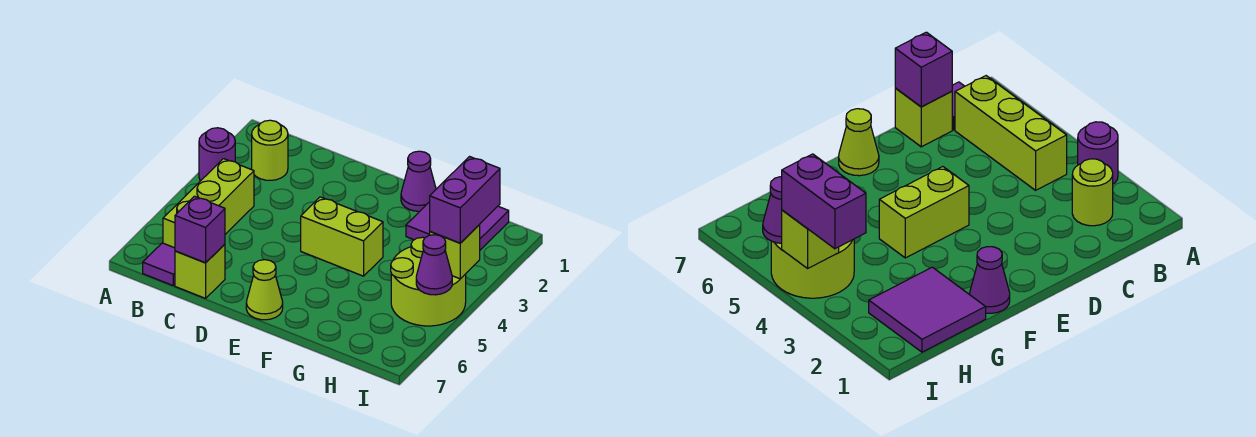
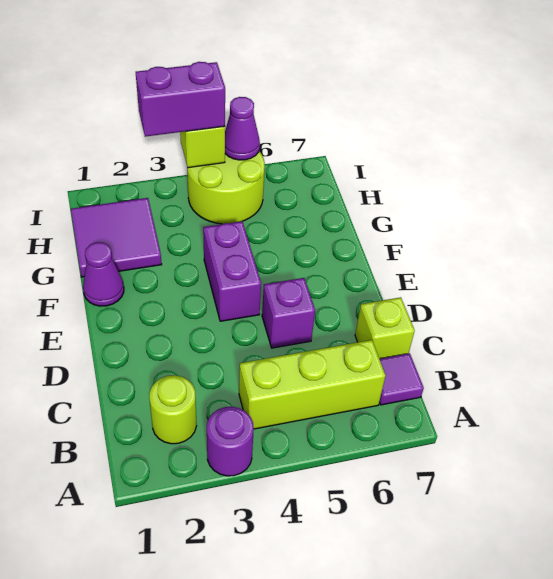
purple 1x1 brick [175,196,225,263] -> purple 1x1 brick moved to [262,278,315,348]
lime 1x2 brick [301,197,383,276] -> purple 1x2 brick [203,221,261,321]
lime 1x1 cone [246,260,283,320] -> none

